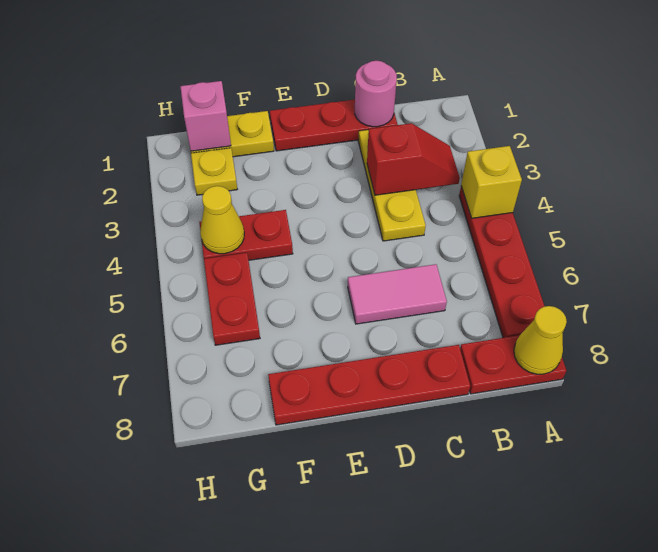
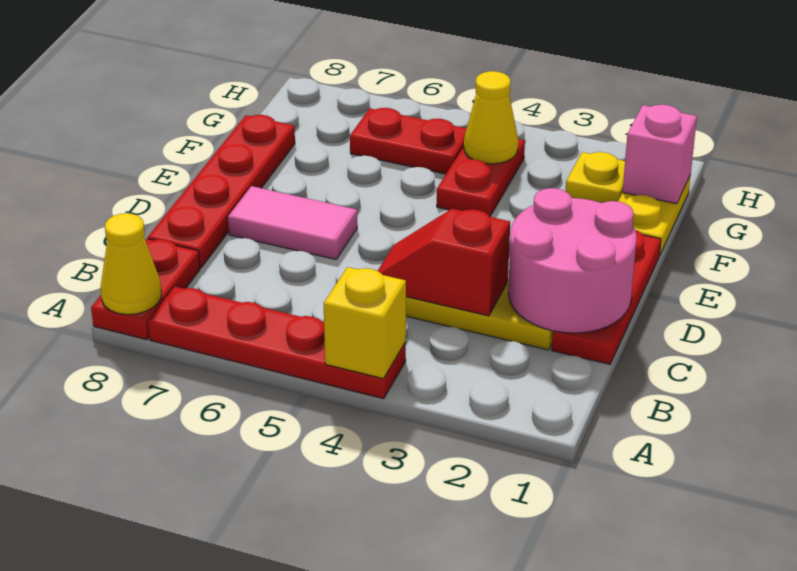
red 1x2 slope [367,123,460,195] -> red 1x2 slope turned to [378,209,510,316]
pink 1x1 round brick [355,61,397,127] -> pink 2x2 round brick [508,188,637,333]
pink 1x2 tile [348,264,447,324] -> pink 1x2 tile turned to [228,186,357,260]

